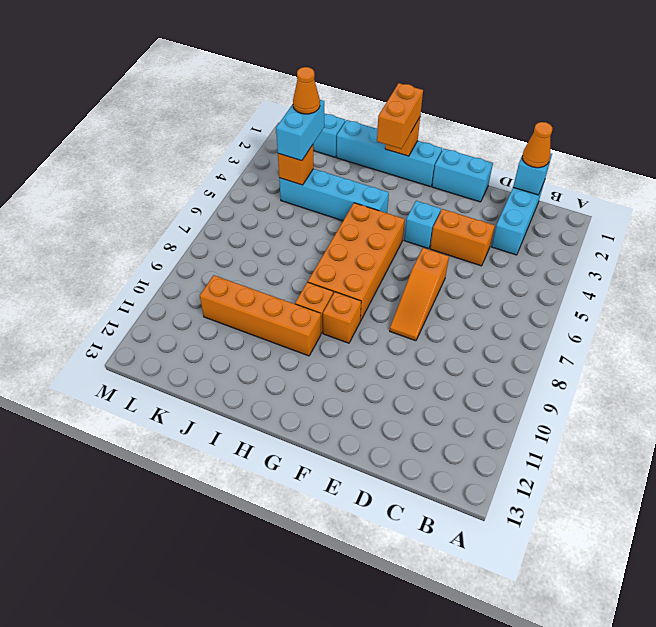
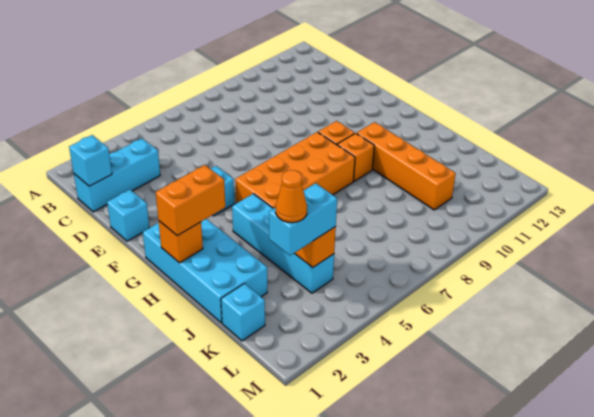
orange 1x1 cone [522,122,552,168] -> none
orange 1x2 brick [430,209,495,266] -> none
cyan 1x2 brick [432,149,493,202] -> cyan 1x1 brick [107,190,149,241]
orange 1x3 slope [390,248,449,341] -> none
cyan 1x4 brick [337,120,442,187] -> cyan 2x4 brick [143,219,267,323]

